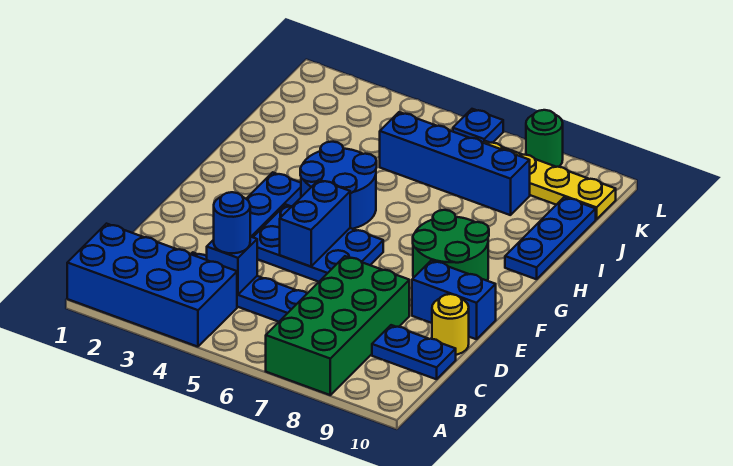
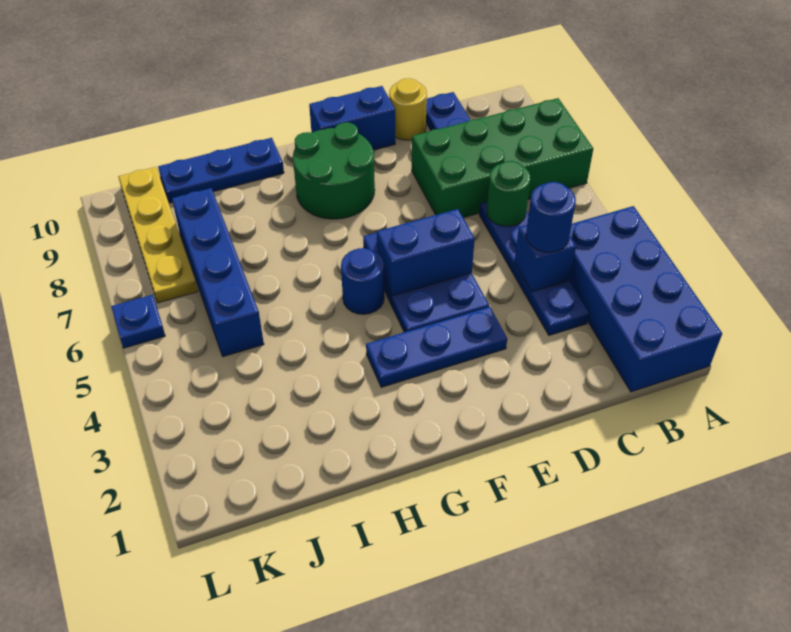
blue 1x2 brick [412,260,496,339] -> blue 1x2 brick turned to [309,86,395,150]
blue 2x2 round brick [300,142,377,229] -> blue 1x1 round brick [341,248,384,314]
green 1x1 round brick [526,110,563,167] -> green 1x1 round brick moved to [487,161,531,226]

